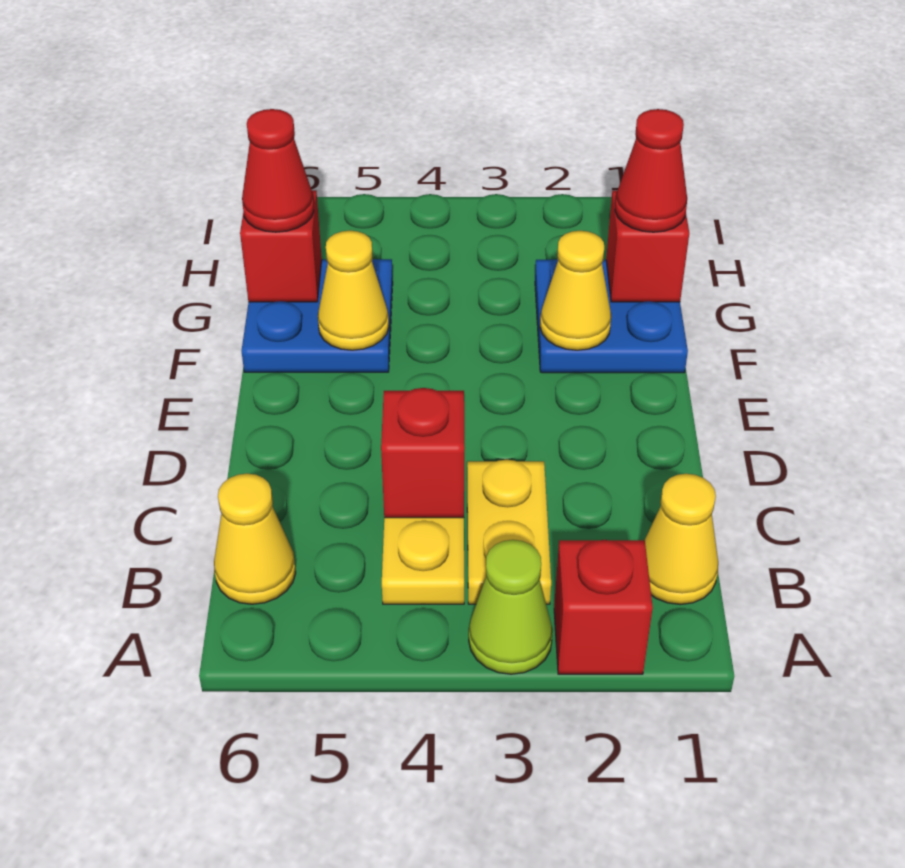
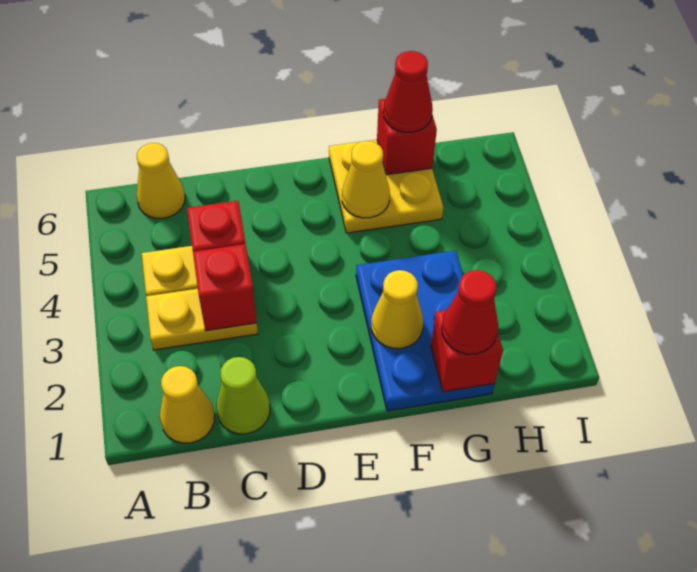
red 1x1 brick [554,540,653,674] -> red 1x1 brick moved to [193,244,257,331]
lime 1x1 cone [469,540,553,674] -> lime 1x1 cone moved to [216,357,270,434]
blue 2x2 plate [535,259,688,373] -> blue 2x3 plate [356,250,495,411]
blue 2x2 plate [242,259,393,372] -> yellow 2x2 plate [329,140,443,233]

